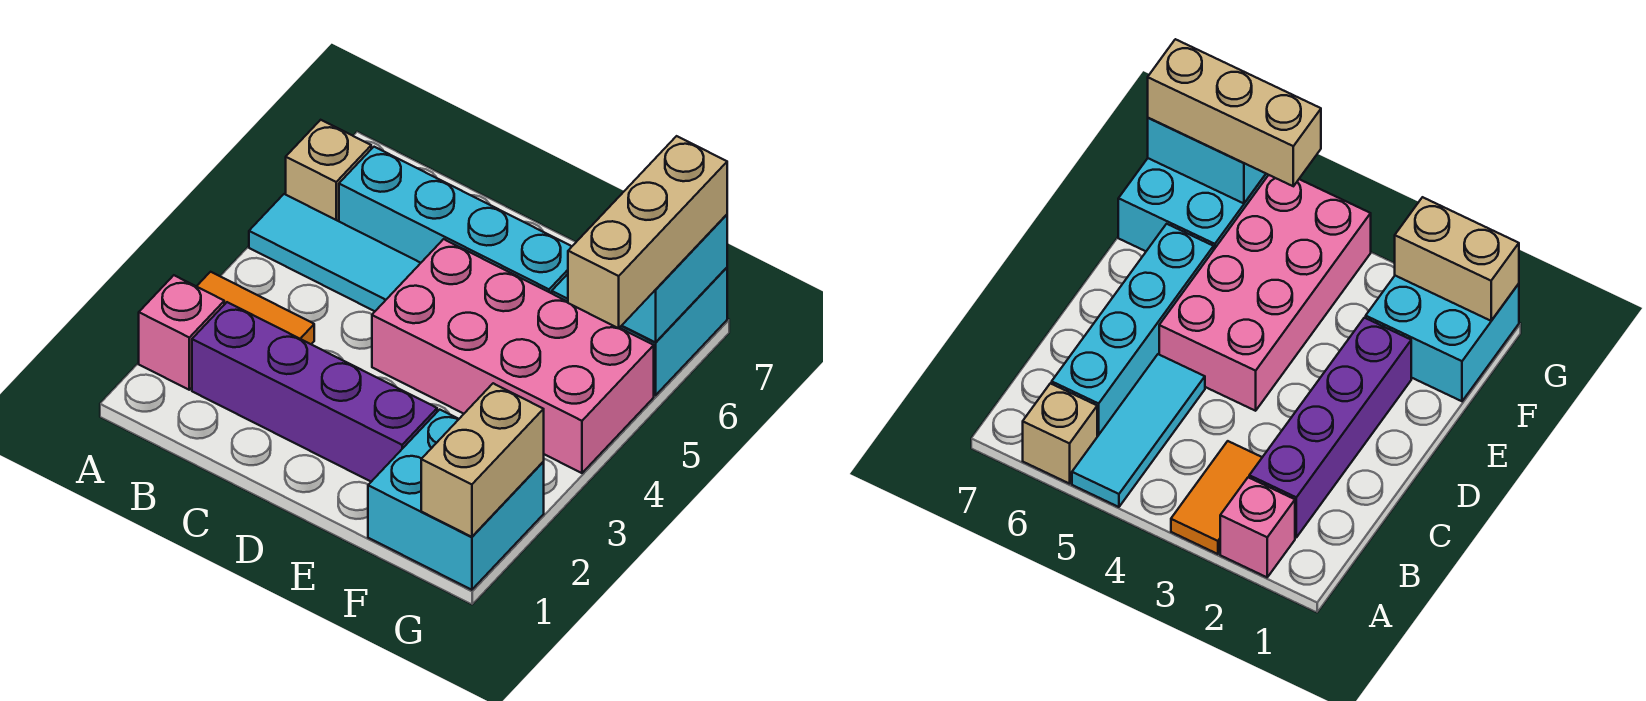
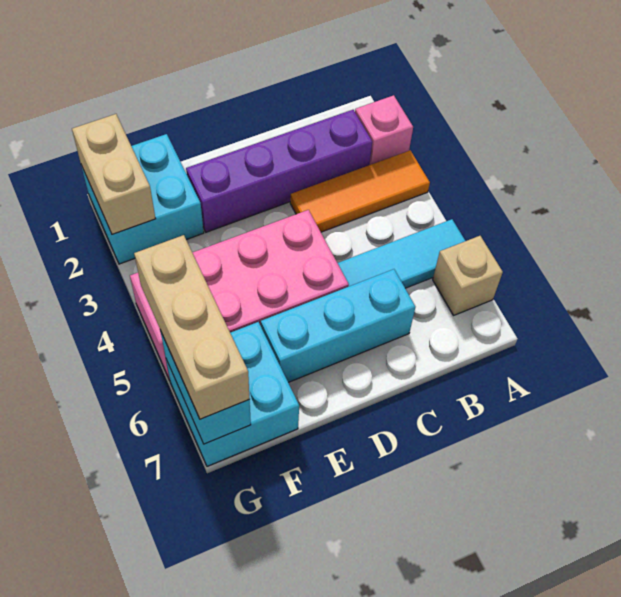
orange 1x2 tile [197,272,314,344] -> orange 1x3 tile [290,151,430,232]
cyan 1x4 brick [339,147,572,293] -> cyan 1x3 brick [261,269,415,382]

